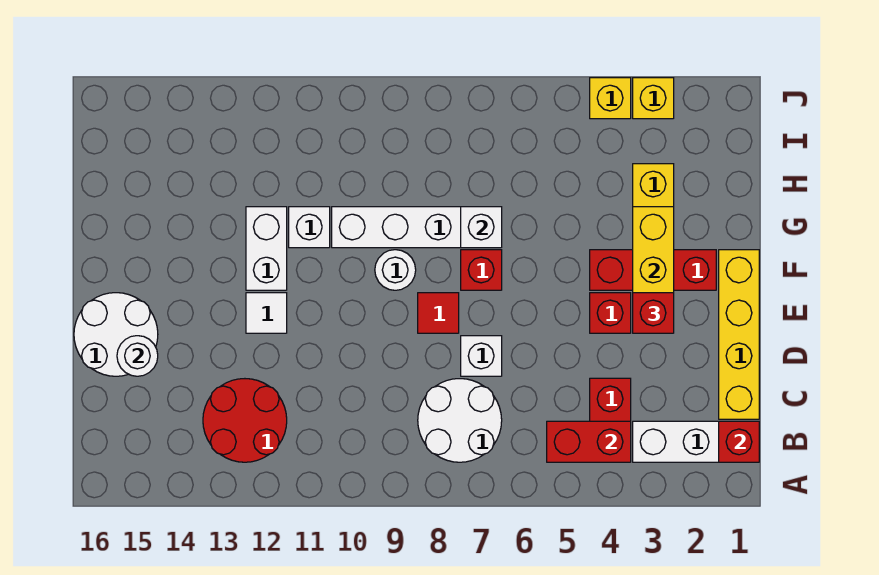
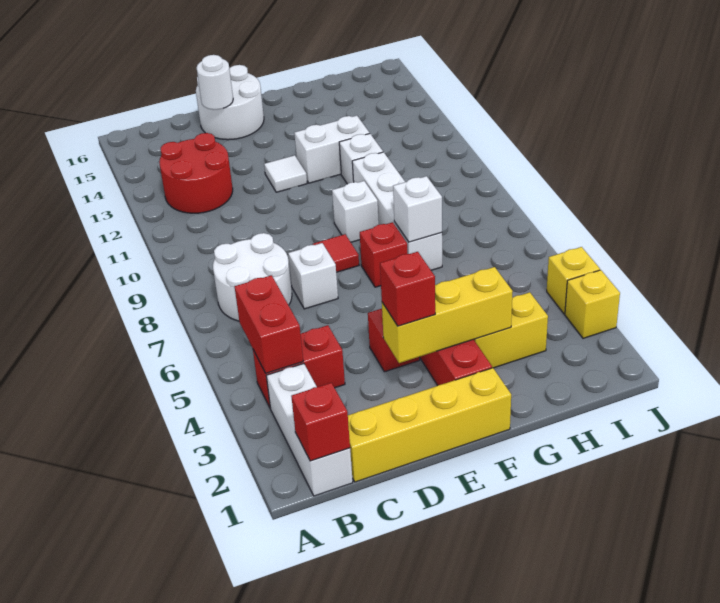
white 1x1 round brick [375,250,416,290] -> white 1x1 brick [332,181,379,242]

